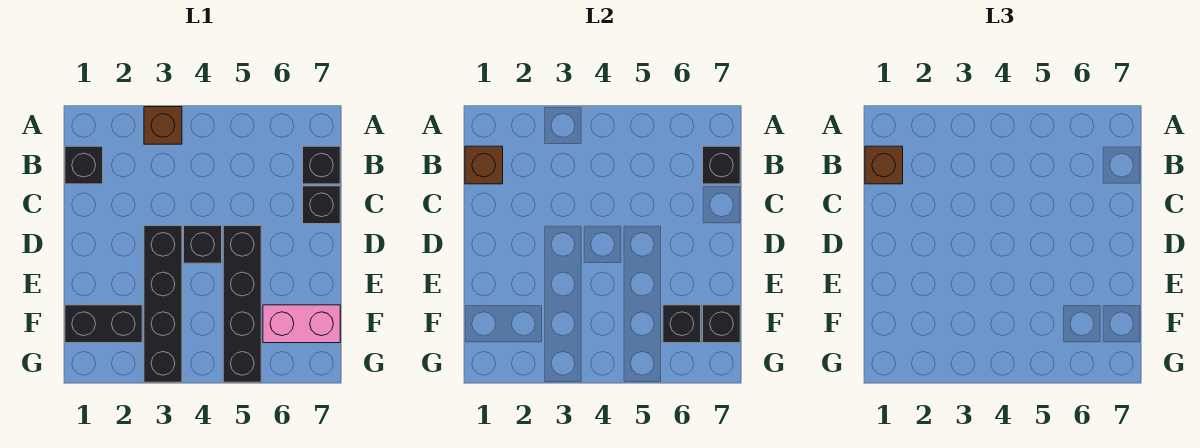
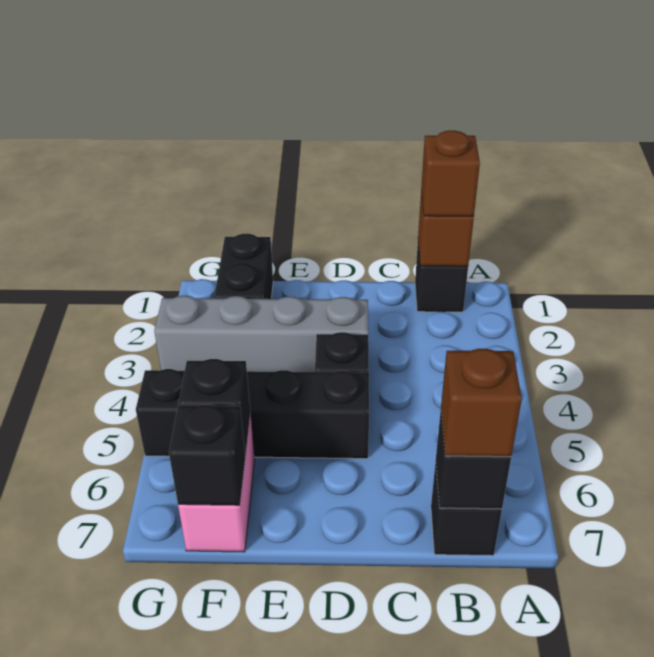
brown 1x1 brick [144,107,182,144] -> brown 1x1 brick moved to [441,349,522,457]
black 1x1 brick [303,186,340,224] -> none
black 1x4 brick [144,226,182,382] -> grey 1x4 brick [154,296,368,372]

